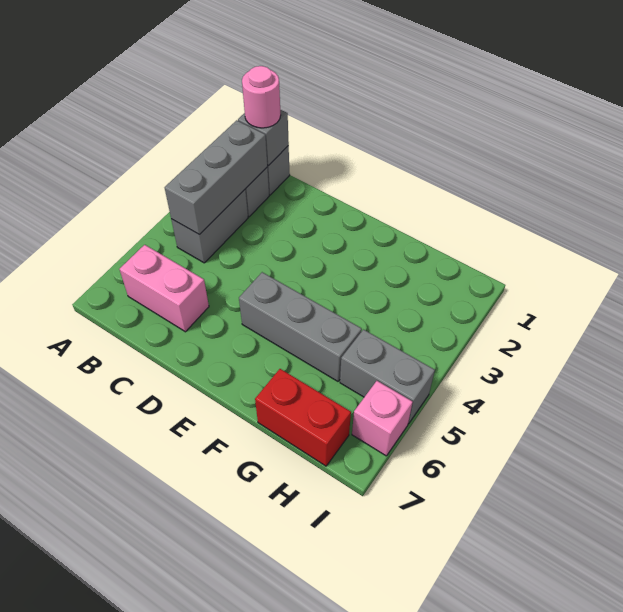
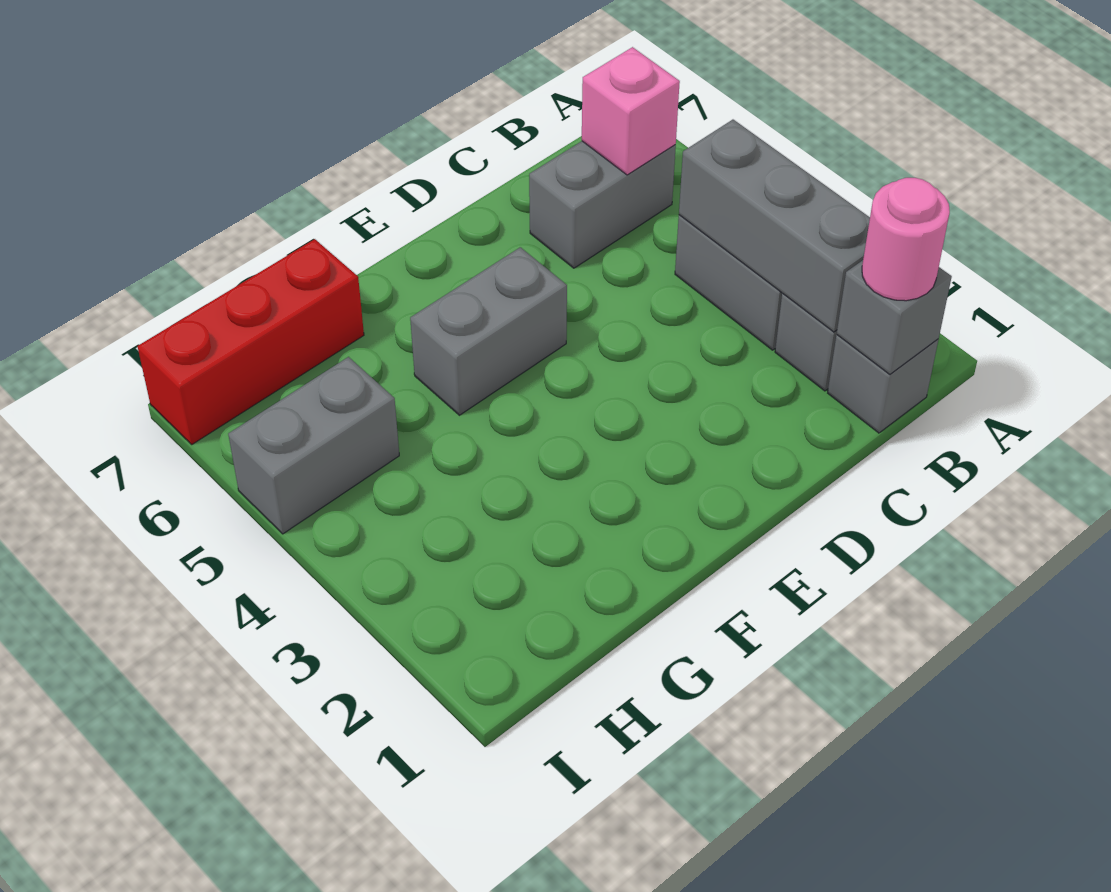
pink 1x2 brick [119,245,209,332] -> grey 1x2 brick [529,141,676,268]
grey 1x3 brick [239,272,362,381] -> grey 1x2 brick [410,247,567,415]
red 1x2 brick [255,369,351,466] -> red 1x3 brick [138,239,364,444]
pink 1x1 brick [352,381,413,456] -> pink 1x1 brick moved to [582,47,680,175]

